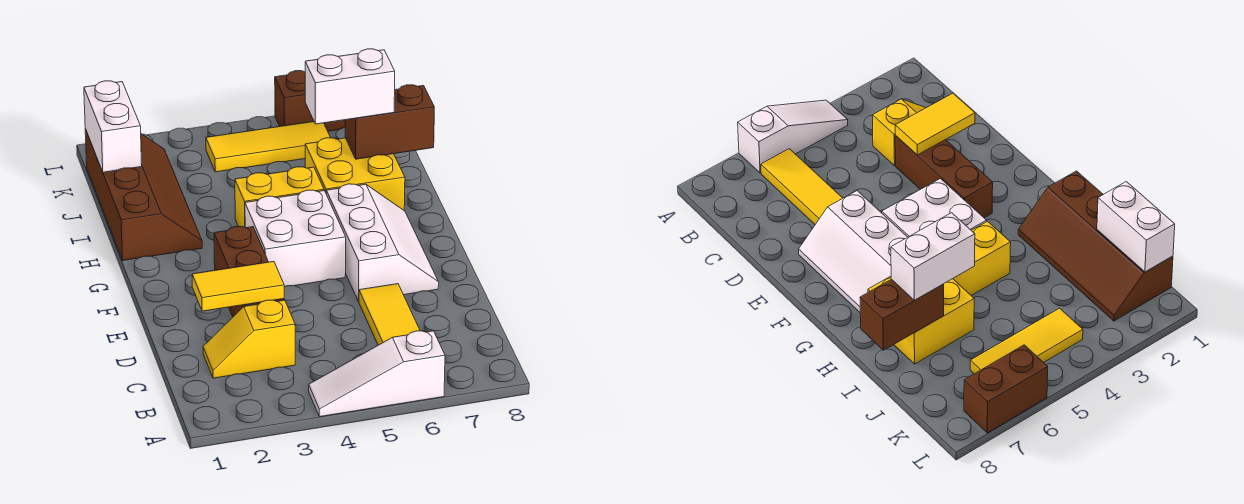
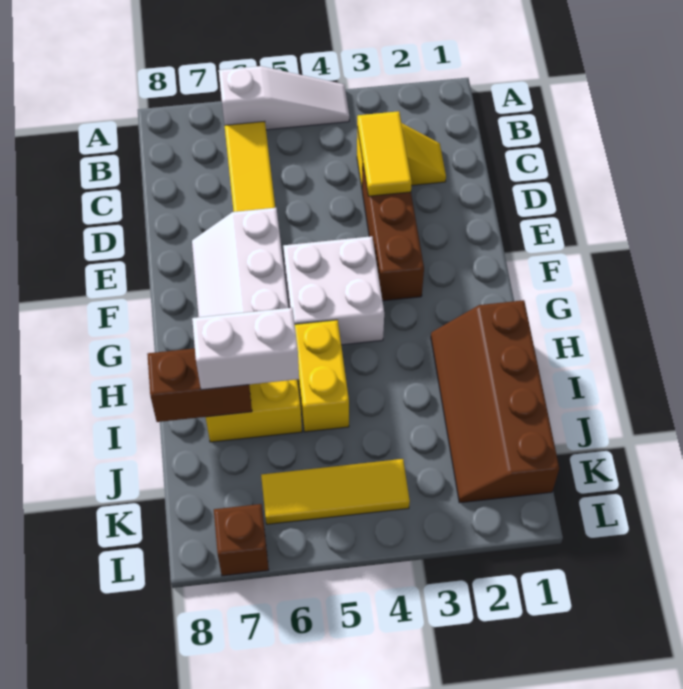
yellow 1x2 tile [192,261,284,311] -> yellow 1x2 tile turned to [357,111,412,196]
yellow 1x2 brick [235,167,324,227] -> yellow 1x2 brick turned to [295,320,349,432]
white 1x2 brick [84,81,142,172] -> none
brown 1x2 brick [275,71,345,131] -> brown 1x1 brick [214,504,269,576]

